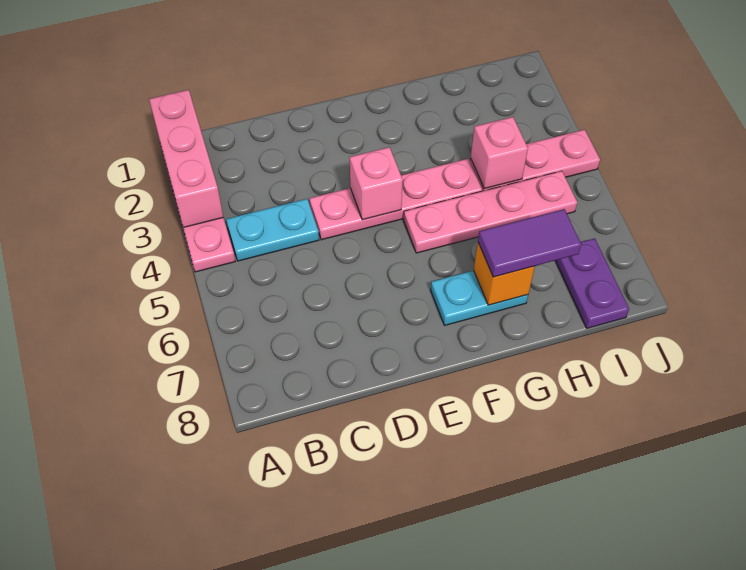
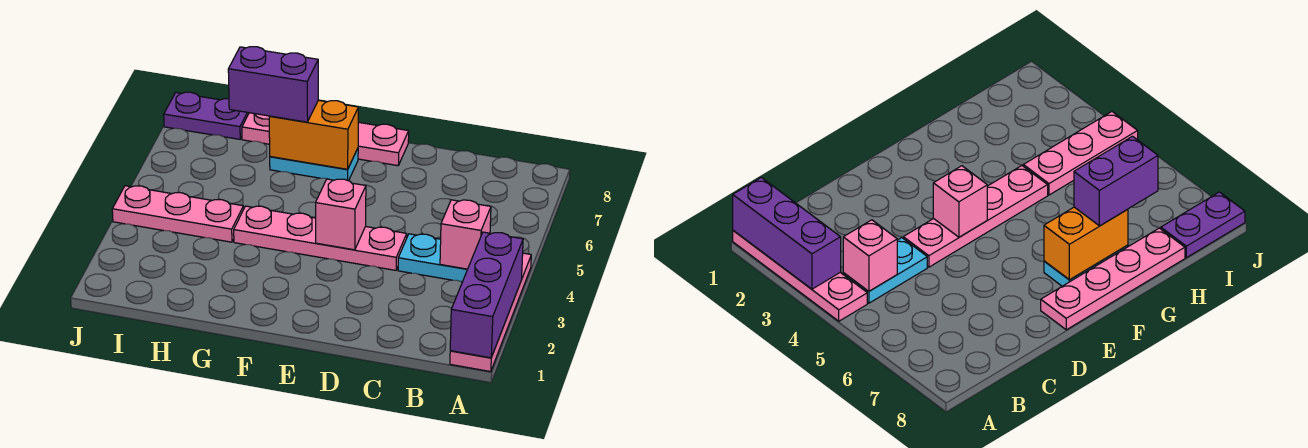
pink 1x3 brick [149,90,223,228] -> purple 1x3 brick [450,232,523,358]
pink 1x4 plate [404,171,577,253] -> pink 1x4 plate moved to [242,113,409,166]
orange 1x1 brick [474,243,535,305] -> orange 1x2 brick [269,100,358,169]
purple 1x2 tile [478,209,581,277] -> purple 1x2 brick [228,47,318,122]
pink 1x1 brick [471,117,528,189] -> pink 1x1 brick moved to [440,200,491,269]
purple 1x2 plate [555,238,629,328] -> purple 1x2 plate turned to [164,92,249,139]

